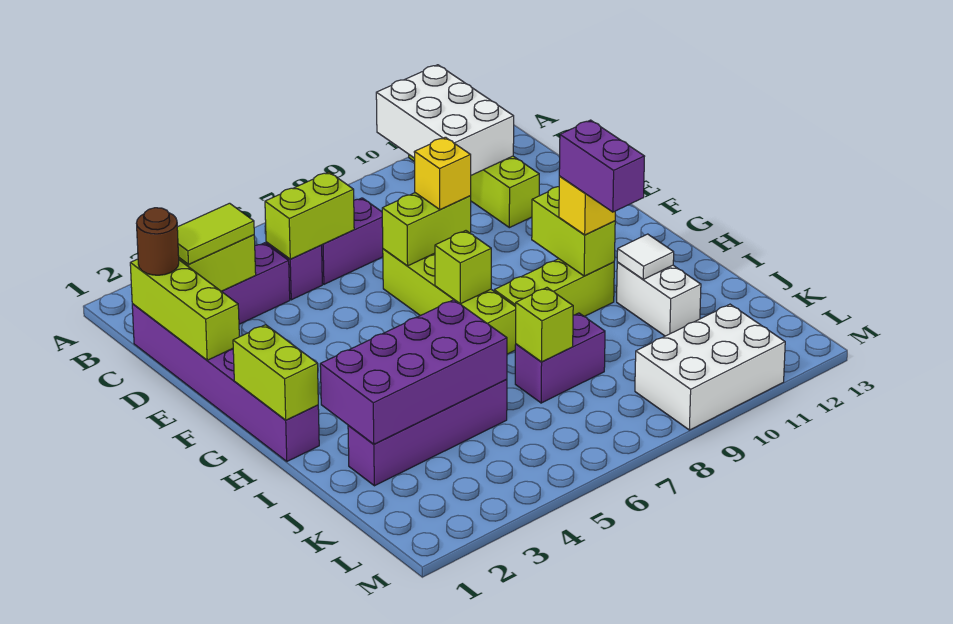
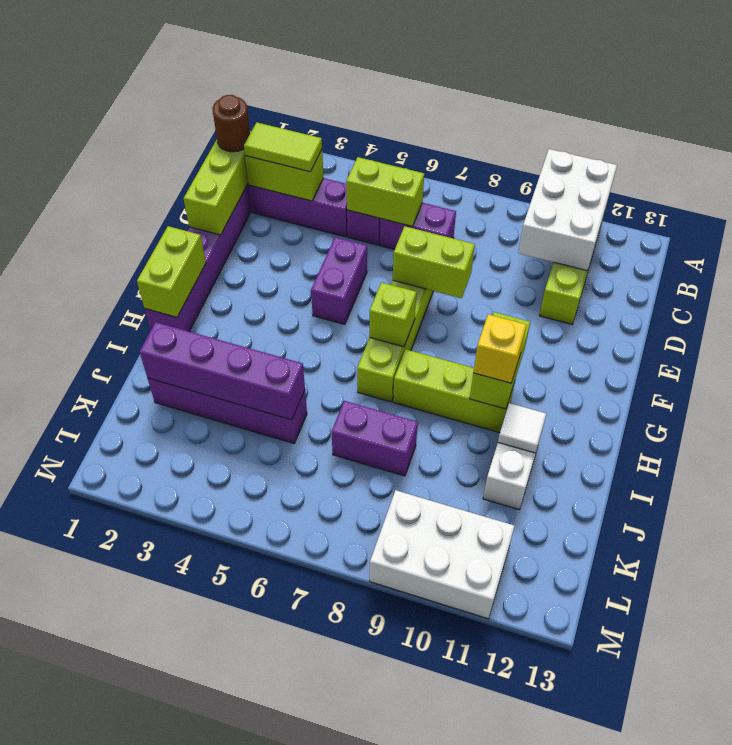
yellow 1x1 brick [414,137,471,209] -> none
purple 1x2 brick [559,120,645,212] -> purple 1x2 brick moved to [311,237,367,324]
purple 2x4 brick [320,300,507,444] -> purple 1x4 brick [140,322,305,420]
lime 1x1 brick [516,288,573,362] -> none

